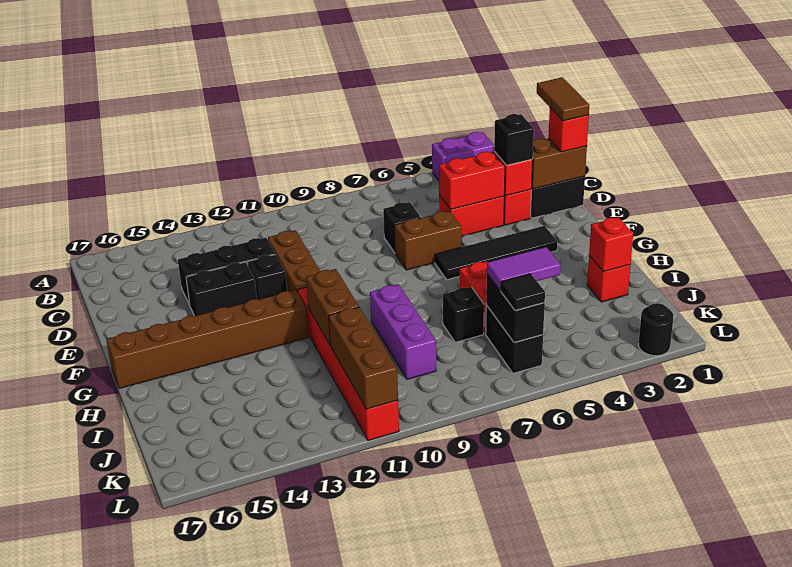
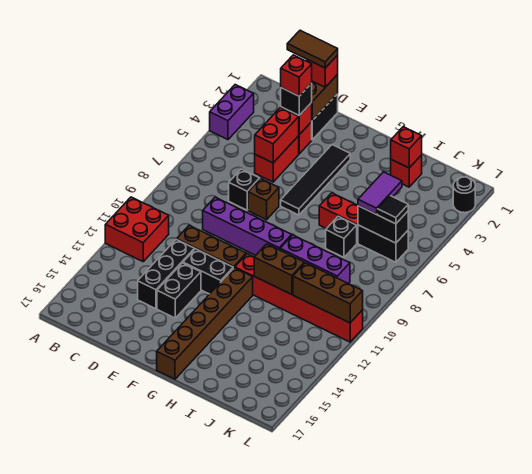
none -> red 2x2 brick [105,197,169,261]
none -> red 1x1 brick [281,55,312,96]
none -> purple 1x4 brick [203,197,292,255]
brown 1x2 brick [395,211,461,270] -> brown 1x1 brick [248,179,279,220]
black 1x1 brick [247,255,287,299] -> black 1x2 brick [183,249,233,294]

